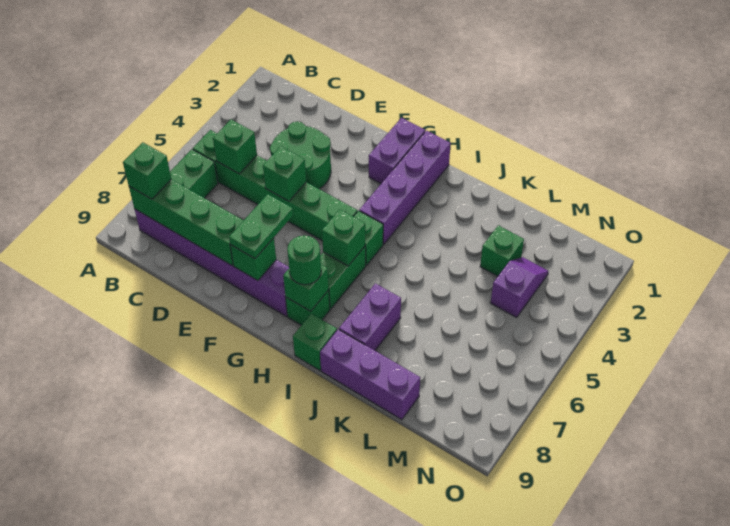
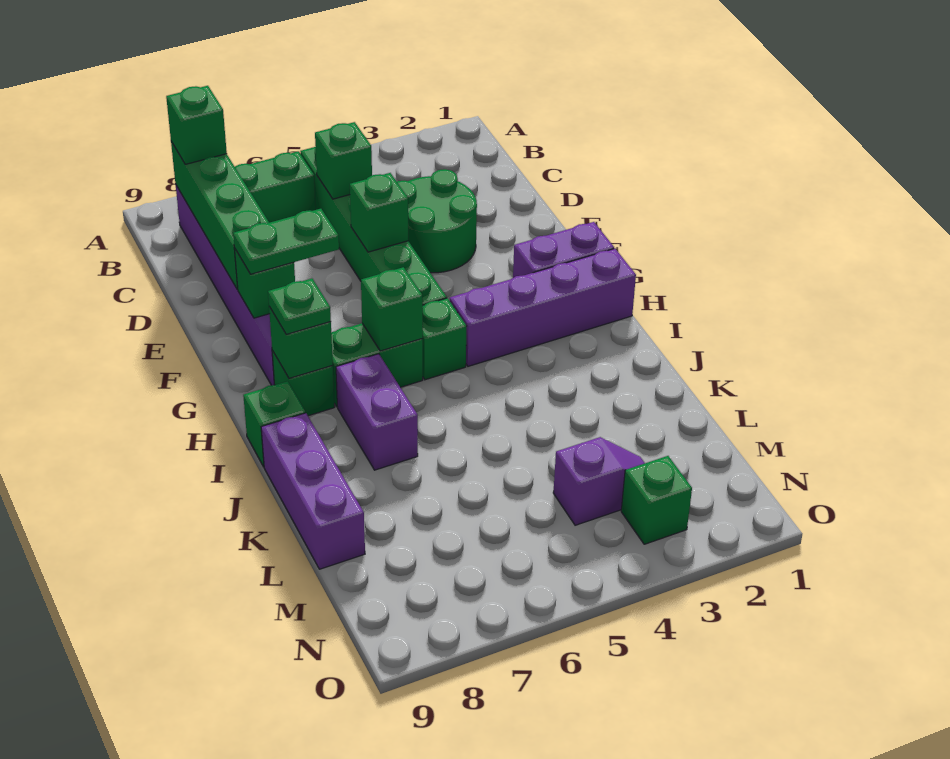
green 1x1 round brick [287,236,321,285] -> green 1x1 plate [268,279,331,334]
purple 1x2 brick [339,283,401,350] -> purple 1x2 brick turned to [336,354,418,470]
green 1x1 brick [480,225,524,276] -> green 1x1 brick moved to [621,456,692,544]

